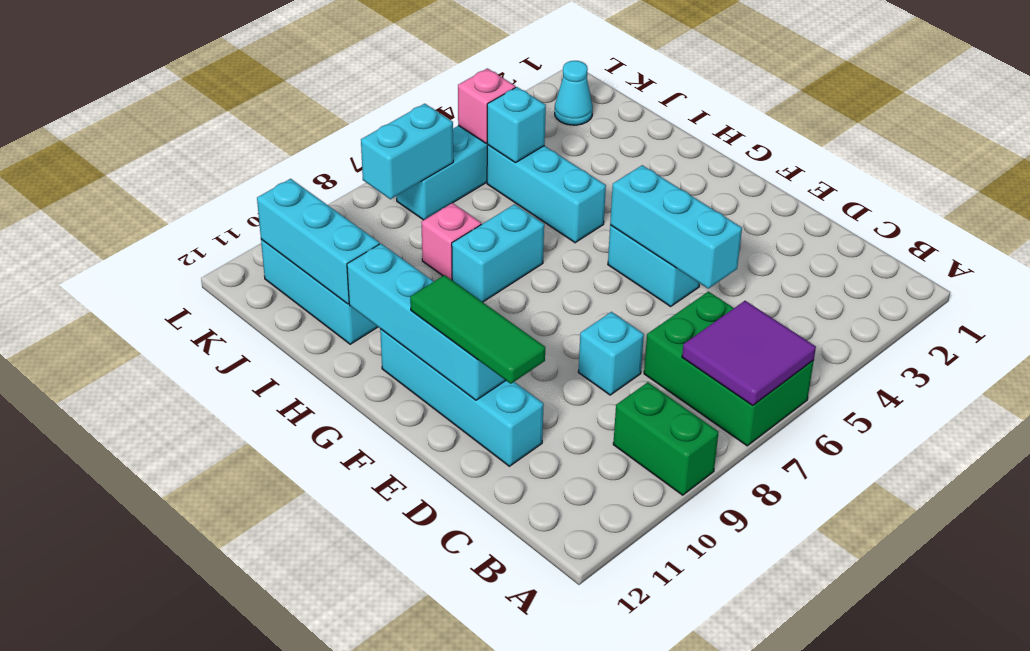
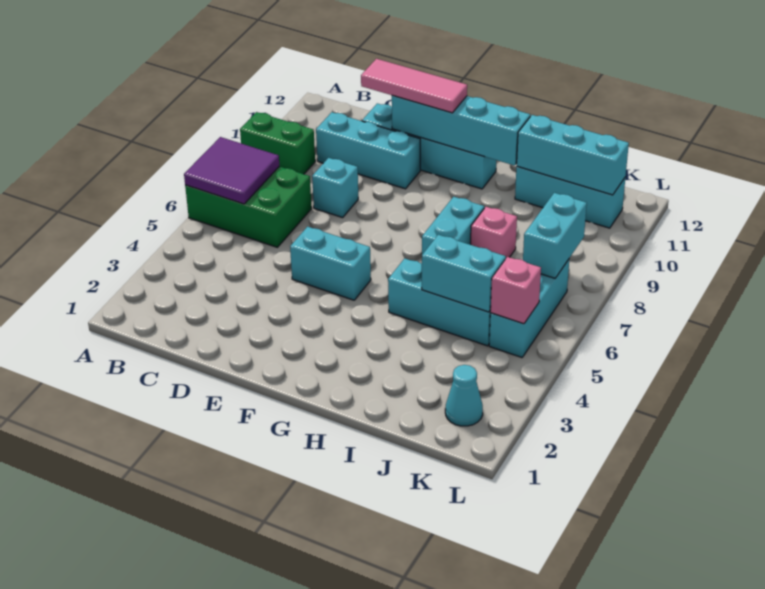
cyan 1x3 brick [610,165,742,289] -> cyan 1x3 brick moved to [316,112,420,189]
green 1x3 tile [410,275,545,384] -> pink 1x3 tile [361,59,467,113]
cyan 1x1 brick [487,87,546,163] -> cyan 1x2 brick [422,235,506,312]

